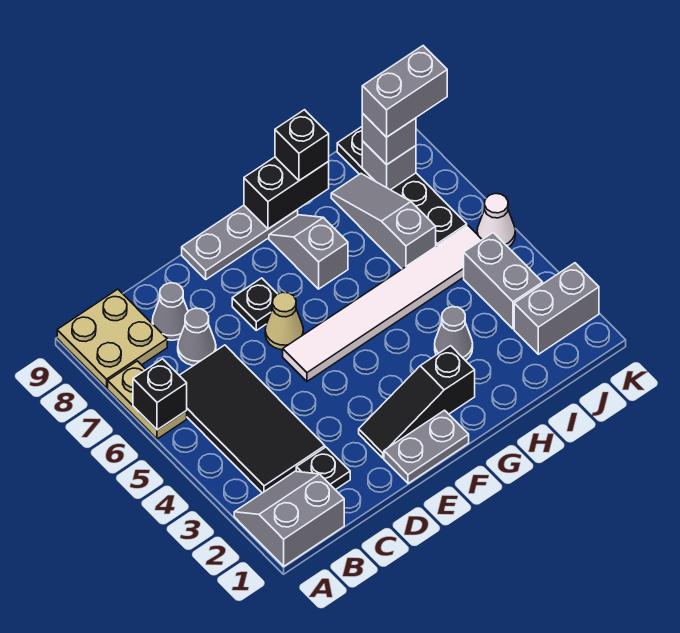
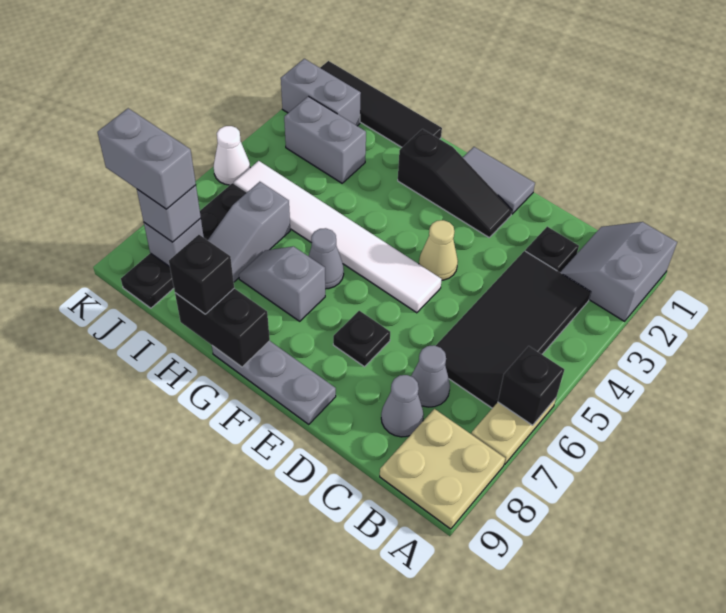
grey 2x2 slope [234,471,344,566] -> grey 2x2 slope turned to [560,222,677,321]
grey 1x2 plate [384,410,469,483] -> grey 1x2 tile [463,147,535,214]
tan 1x1 cone [265,292,303,350] -> tan 1x1 cone moved to [419,220,458,280]
grey 1x2 slope [269,215,348,289] -> grey 1x2 slope turned to [239,246,325,321]
none -> black 1x4 tile [320,61,442,147]
grey 1x1 cone [435,307,473,361] -> grey 1x1 cone moved to [309,228,344,289]
grey 1x2 brick [464,233,543,329] -> grey 1x2 brick turned to [284,96,366,183]

